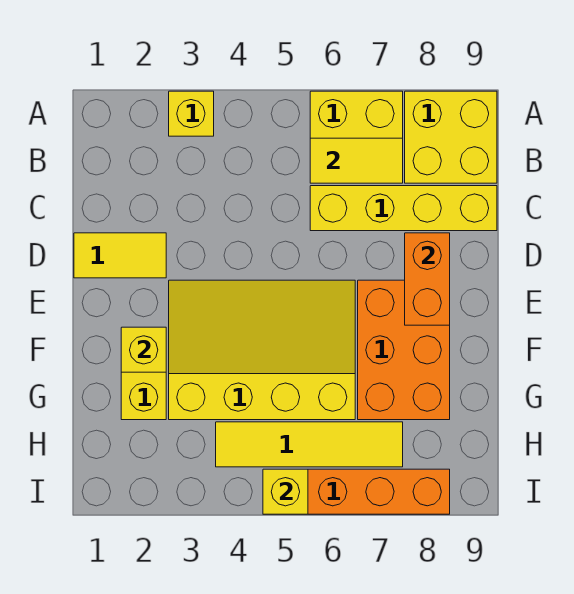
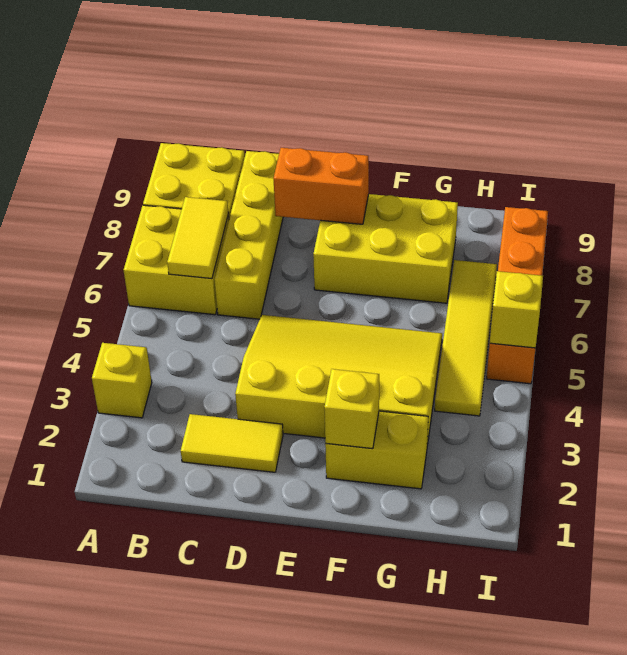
yellow 1x2 tile [74,233,166,278] -> yellow 1x2 tile turned to [181,414,283,472]
yellow 3x4 slope [169,280,355,420] -> yellow 3x4 slope turned to [235,315,442,446]
orange 2x3 brick [358,280,450,420] -> yellow 2x3 brick [313,194,458,303]

